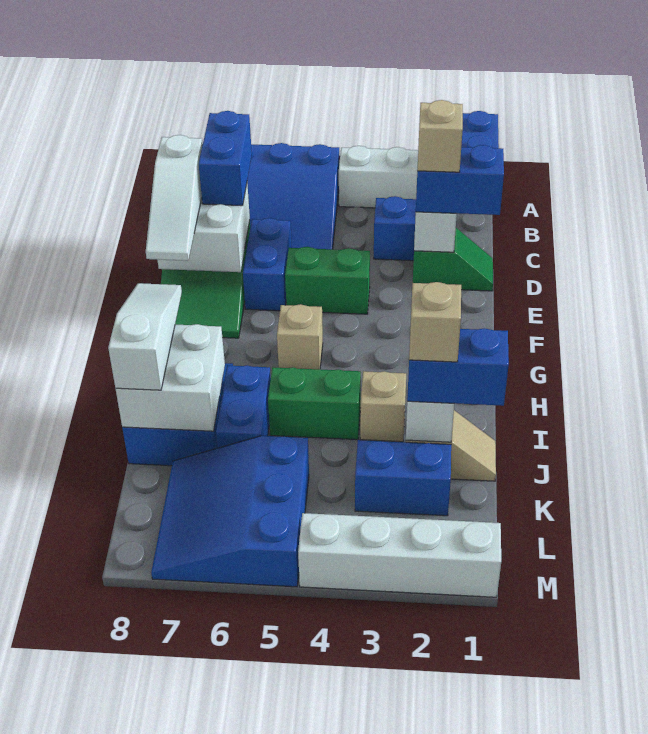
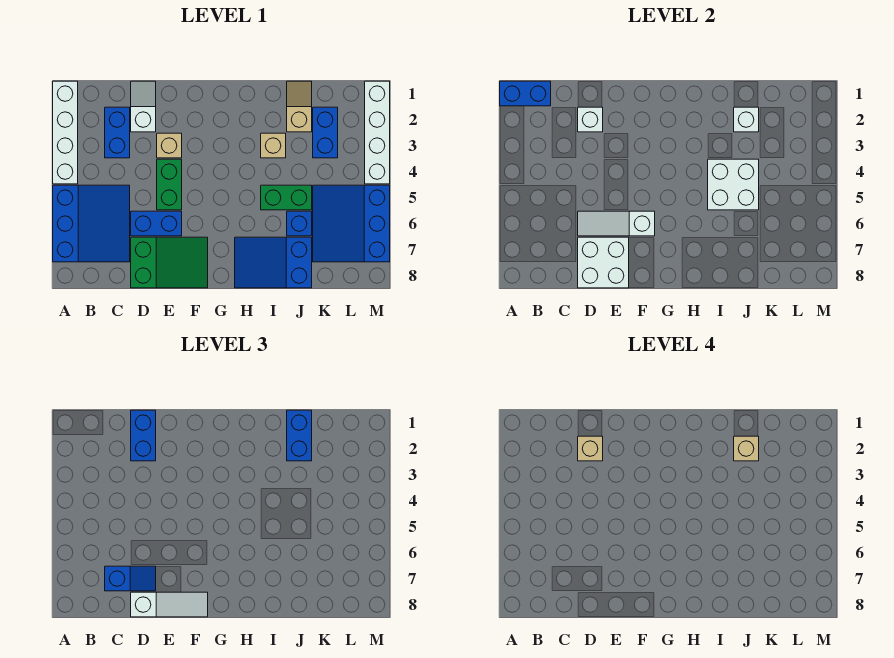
blue 1x2 brick [199,111,252,206] -> blue 1x2 slope [105,566,156,591]
green 1x2 slope [413,228,493,291] -> white 1x2 slope [131,81,156,132]
tan 1x1 brick [277,304,323,369] -> tan 1x1 brick moved to [157,133,182,158]
white 1x3 slope [108,283,182,390] -> white 1x3 slope moved to [578,211,655,236]
green 1x2 brick [268,367,361,440] -> green 1x2 brick turned to [261,185,312,210]
blue 1x2 brick [216,365,271,448] -> blue 1x1 brick [287,211,312,236]
white 2x2 brick [116,324,225,431] -> white 2x2 brick moved to [708,159,759,210]
blue 3x3 slope [151,436,309,587] -> blue 3x3 slope turned to [313,185,390,262]

